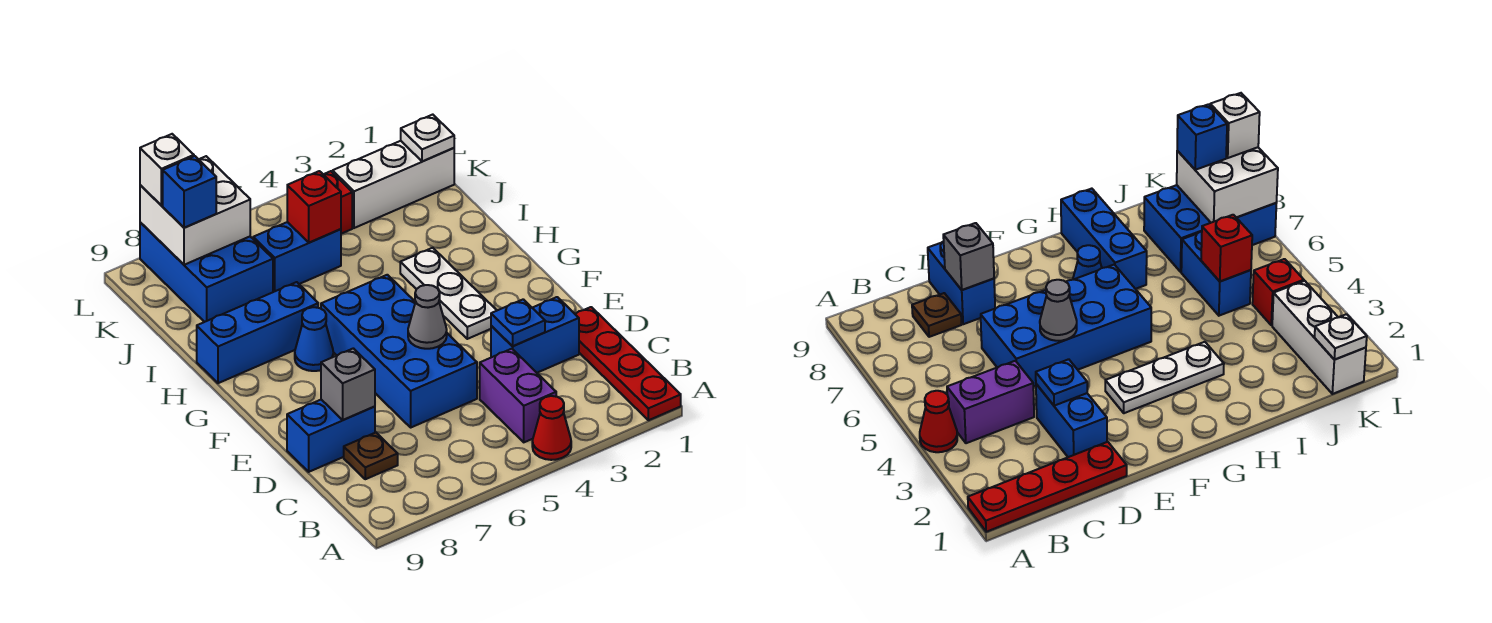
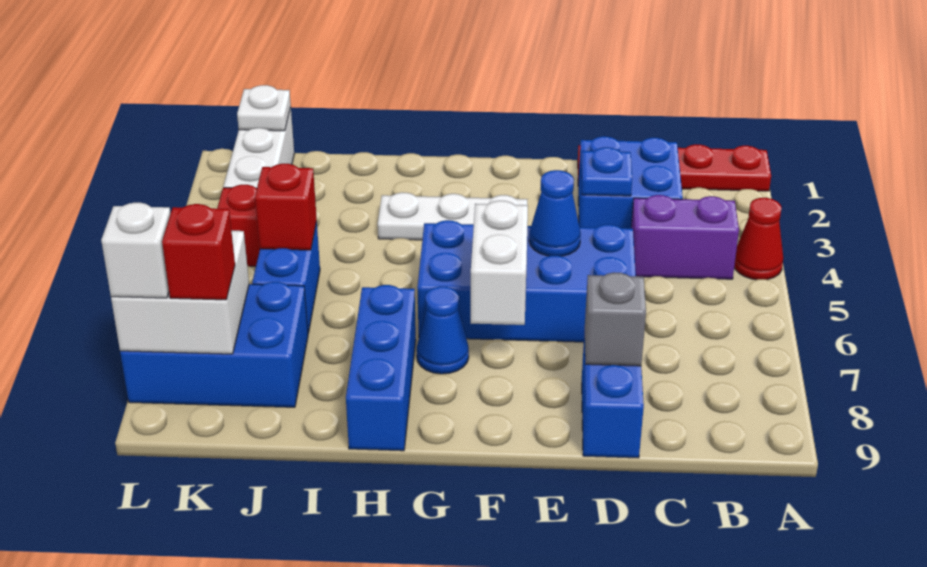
brown 1x1 plate [344,433,398,479] -> none
blue 1x2 brick [491,297,579,373] -> blue 2x2 brick [578,136,683,229]
grey 1x1 cone [408,285,447,349] -> blue 1x1 cone [529,170,581,256]
none -> white 1x2 brick [471,201,528,325]
blue 1x1 brick [163,156,216,228] -> red 1x1 brick [162,204,235,300]

